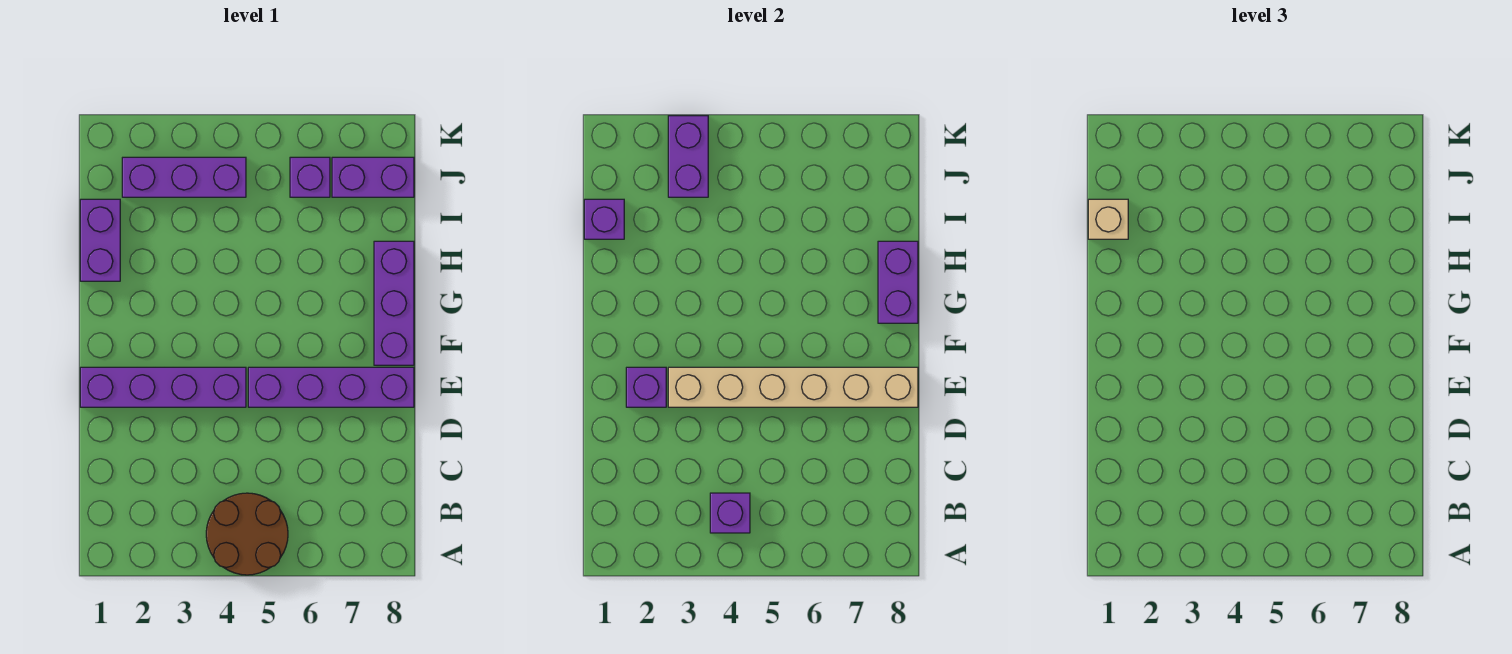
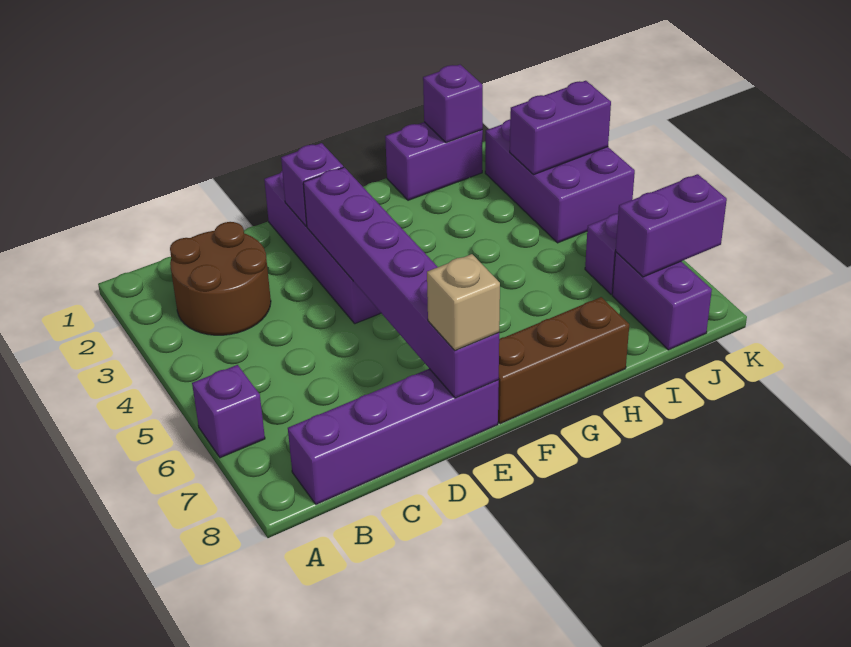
brown 2x2 round brick [206,493,288,575] -> brown 2x2 round brick moved to [170,222,271,335]
purple 1x1 brick [710,493,750,533] -> purple 1x1 brick moved to [192,365,265,458]
tan 1x6 brick [668,367,918,407] -> purple 1x6 brick [303,167,499,398]
purple 1x4 brick [248,367,414,407] -> purple 1x4 brick turned to [288,369,499,504]
purple 1x3 brick [374,241,414,365] -> brown 1x3 brick [498,297,629,424]
purple 1x2 brick [878,241,918,323] -> purple 1x2 brick moved to [616,174,727,277]
tan 1x1 brick [1088,199,1128,239] -> tan 1x1 brick moved to [427,254,500,350]
purple 1x3 brick [122,157,246,197] -> purple 2x3 brick [485,119,635,243]

